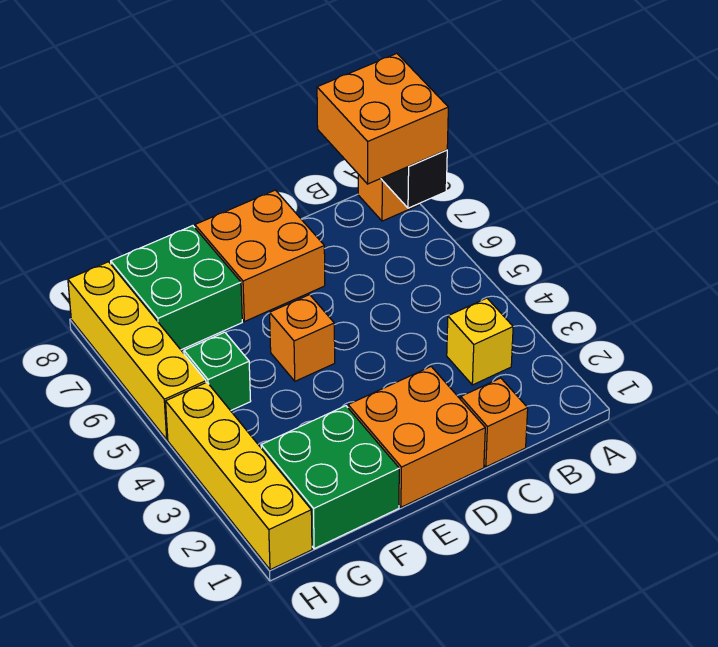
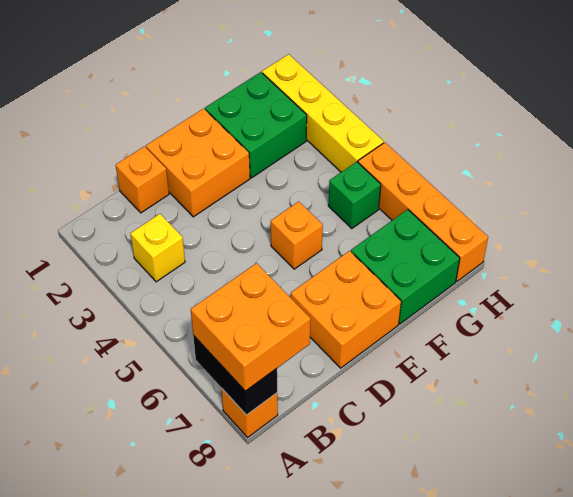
yellow 1x4 brick [68,262,206,439] -> orange 1x4 brick [358,143,488,281]

